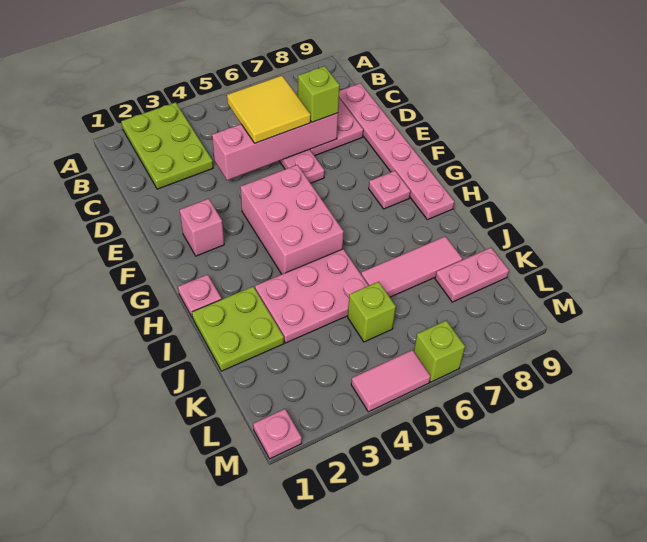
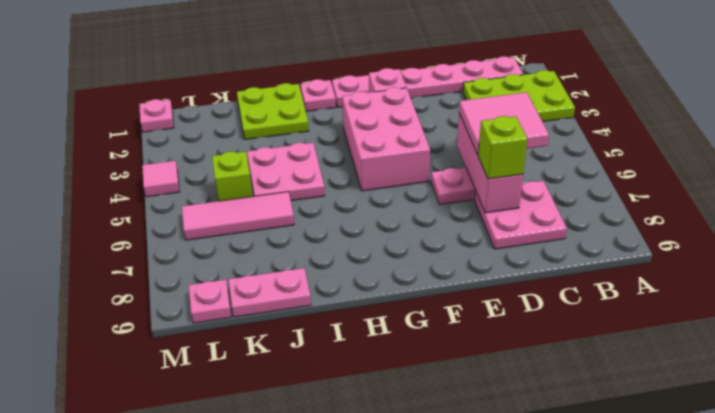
yellow 2x2 tile [227,76,311,143] -> pink 2x2 tile [459,92,549,155]
pink 1x6 plate [339,83,454,220] -> pink 1x6 plate moved to [332,56,523,107]
pink 1x4 brick [212,113,338,180] -> pink 1x3 brick [457,114,523,213]
pink 2x3 brick [240,165,344,274] -> pink 2x3 brick turned to [342,87,430,191]
pink 1x1 plate [369,171,410,209] -> pink 1x1 plate moved to [189,280,231,323]
pink 2x3 plate [255,249,369,343] -> pink 2x2 plate [247,143,325,201]
pink 1x3 tile [361,236,462,297] -> pink 1x3 tile turned to [182,192,294,240]
pink 1x2 plate [435,248,509,302] -> pink 1x2 plate turned to [228,268,311,317]
pink 1x2 tile [351,350,431,412] -> pink 1x1 tile [142,161,179,197]
lime 1x1 brick [414,321,465,382] -> none

